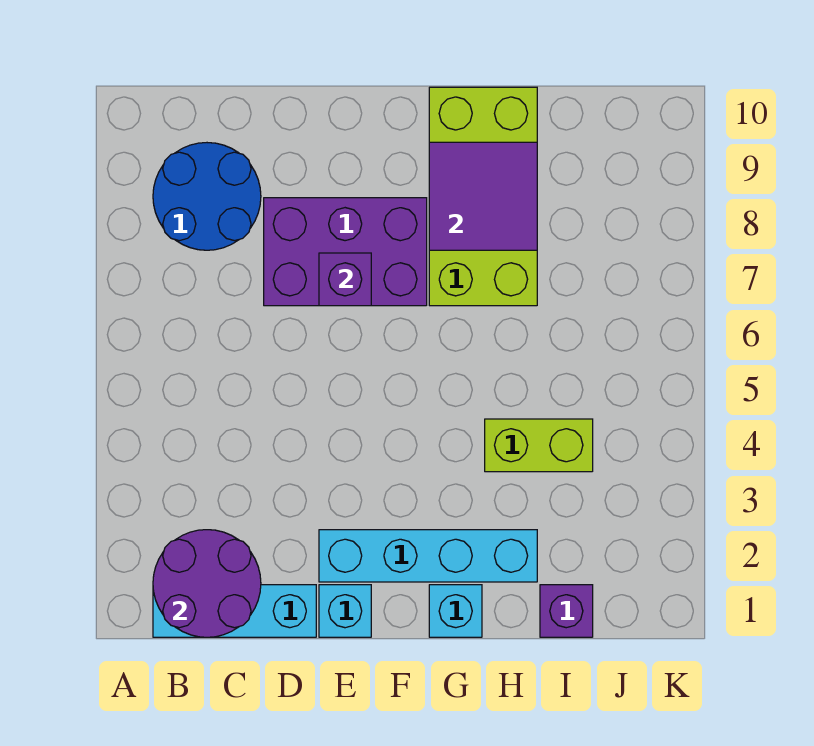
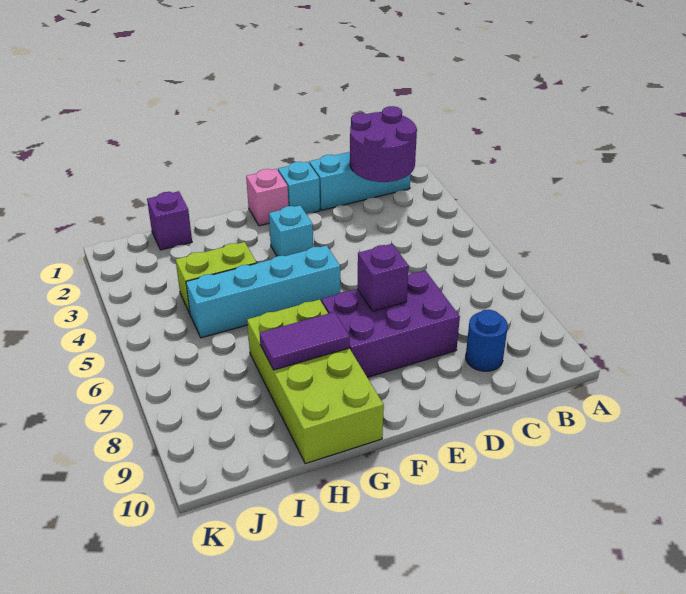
blue 2x2 round brick [153,143,261,250] -> blue 1x1 round brick [466,310,508,371]
cyan 1x4 brick [319,530,537,582] -> cyan 1x4 brick moved to [186,245,340,338]
none -> pink 1x1 brick [246,169,288,226]
cyan 1x1 brick [429,585,482,637] -> cyan 1x1 brick moved to [269,205,313,256]
purple 2x2 tile [429,142,537,250] -> purple 1x2 tile [259,312,350,370]

